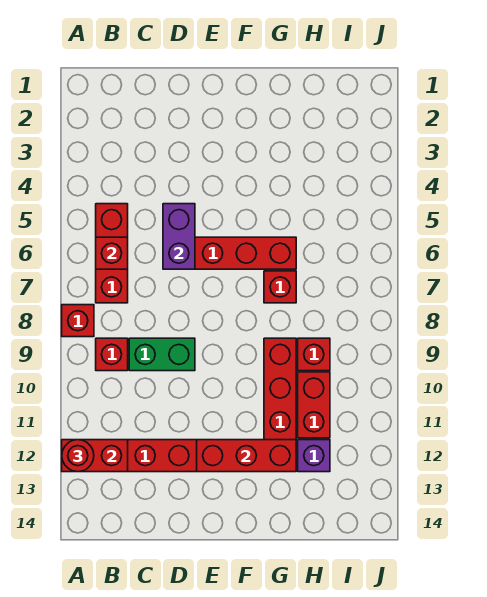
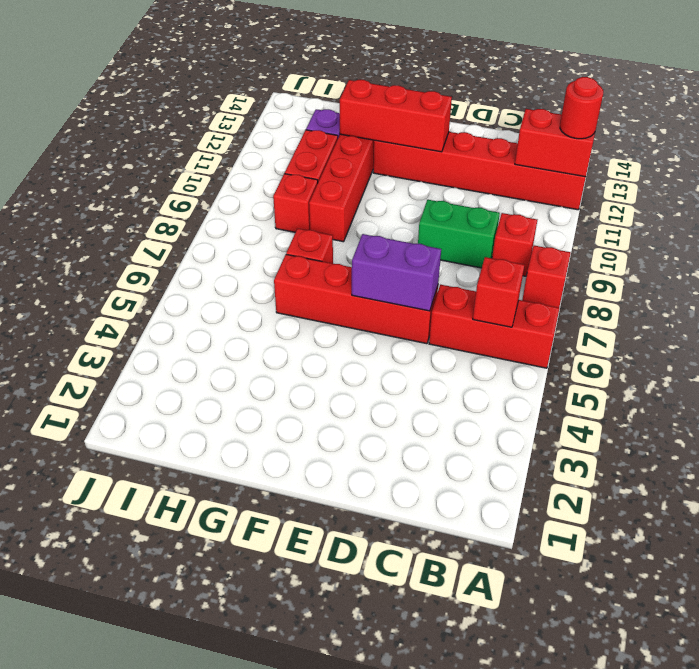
red 1x3 brick [96,204,128,303] -> red 1x3 brick turned to [429,285,559,368]
purple 1x2 brick [163,204,195,269] -> purple 1x2 brick turned to [352,234,441,311]

